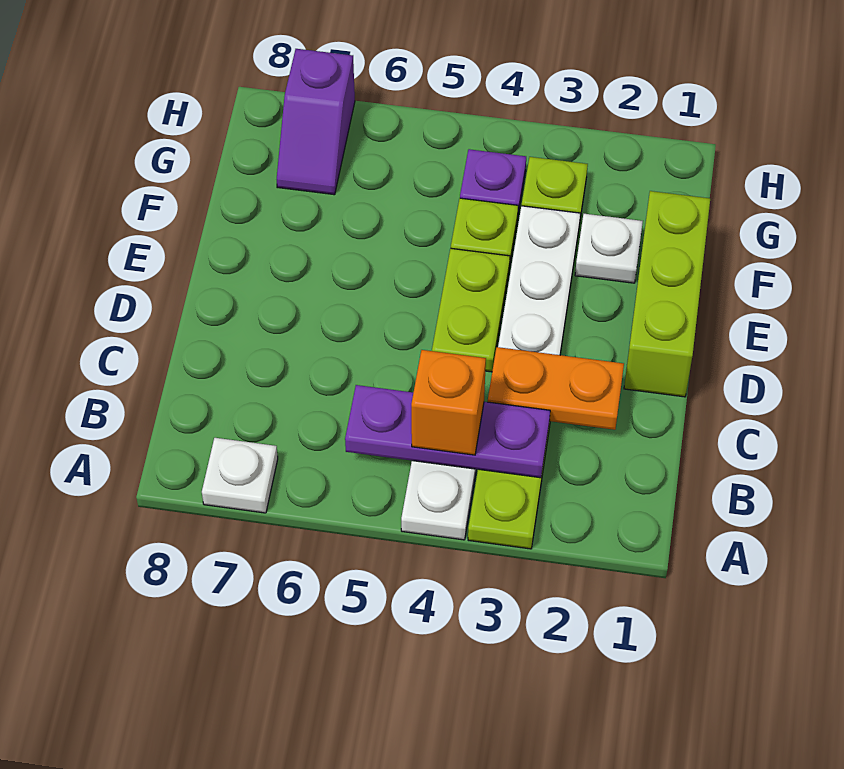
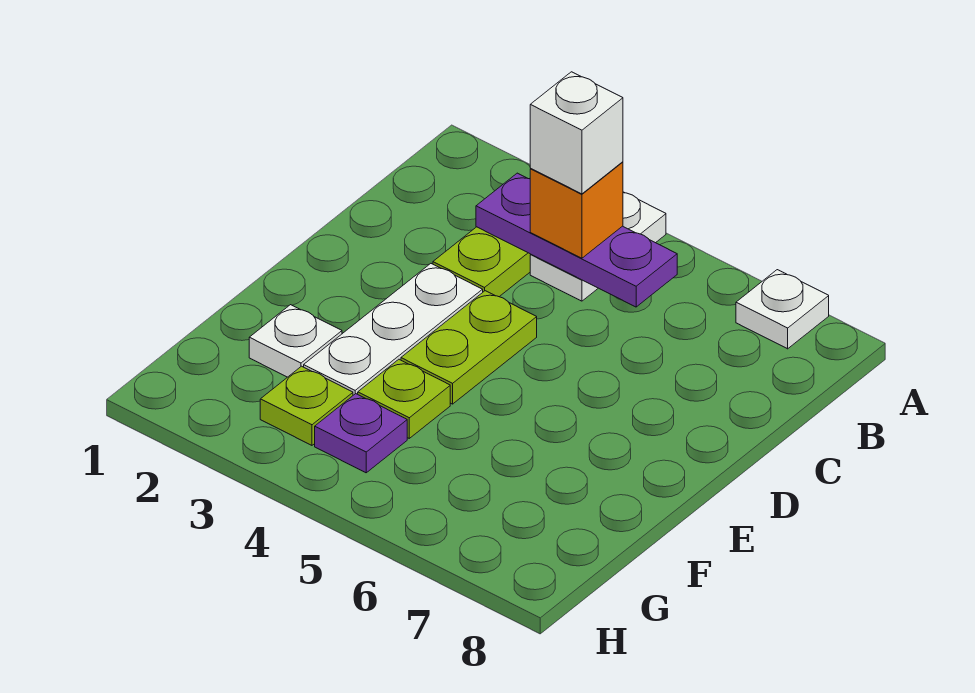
none -> white 1x1 brick [530,72,623,194]
orange 1x2 plate [488,347,624,430] -> none
lime 1x3 brick [624,191,710,397] -> none
purple 1x2 slope [277,49,355,195] -> none

